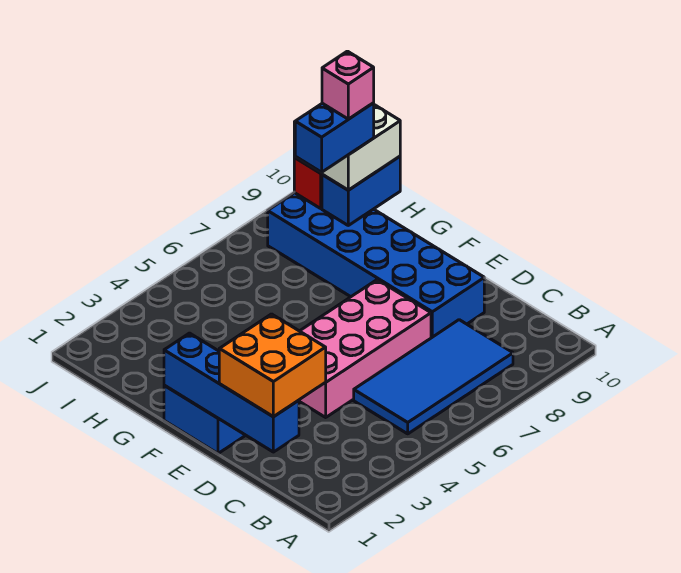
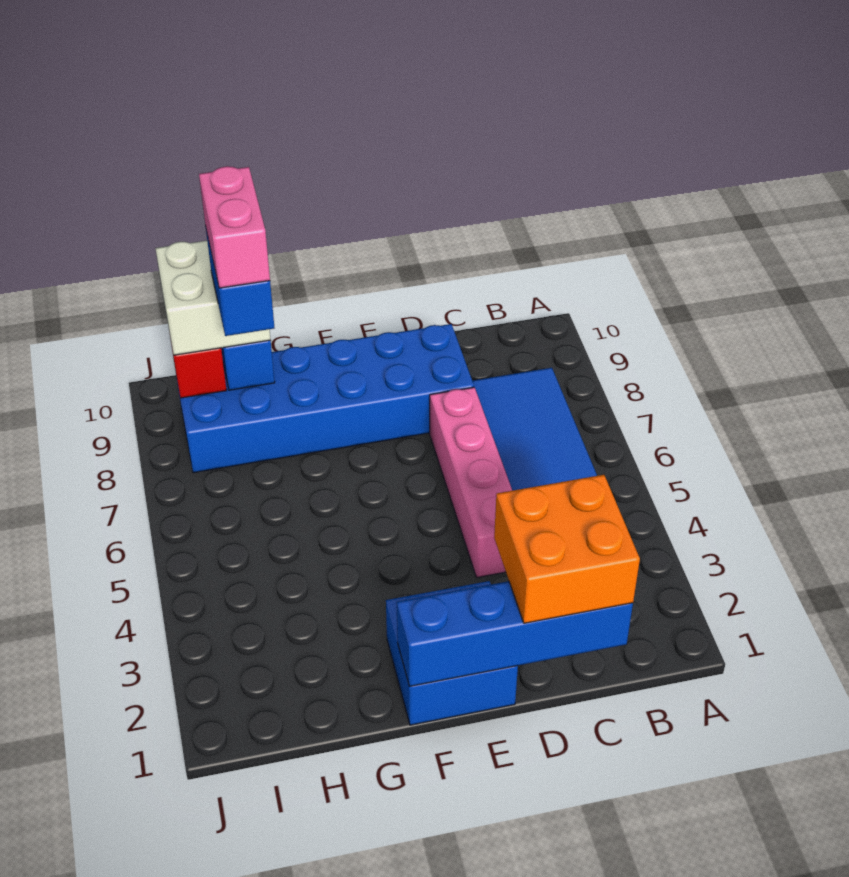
pink 2x4 brick [299,280,431,417] -> pink 1x4 brick [430,387,512,577]
pink 1x1 brick [322,51,374,119] -> pink 1x2 brick [199,166,270,288]

